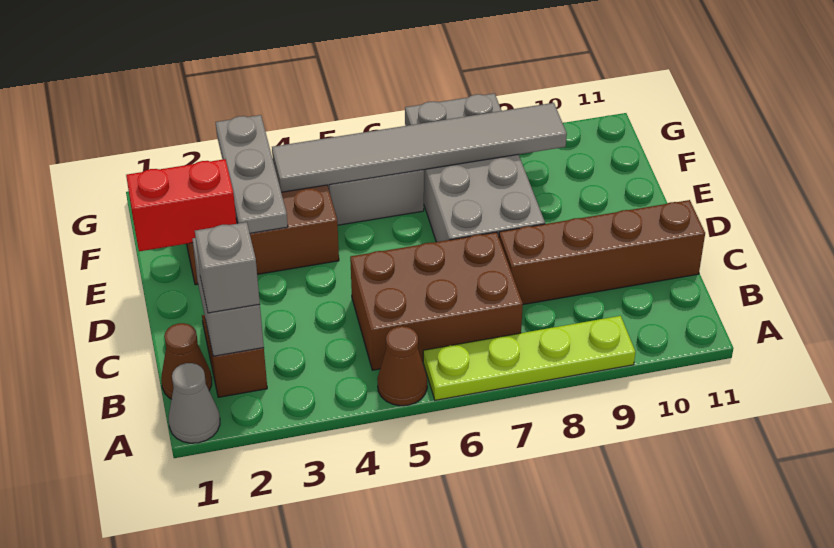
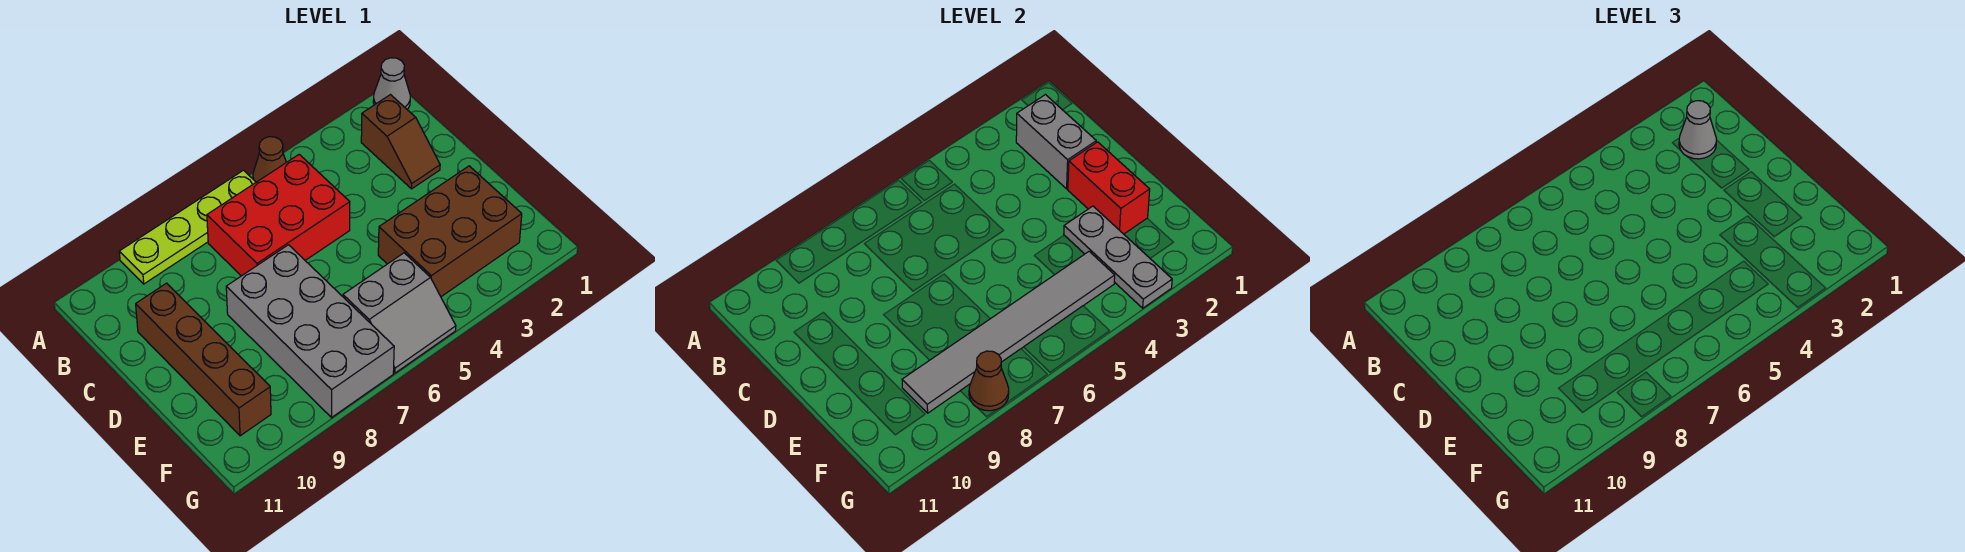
brown 1x1 cone [161,323,212,399] -> brown 1x1 cone moved to [969,351,1009,411]
grey 1x1 brick [195,222,260,313] -> grey 1x1 cone [1679,101,1716,159]
brown 2x3 brick [350,232,523,370] -> red 2x3 brick [207,154,350,276]
brown 1x4 brick [499,200,705,304] -> brown 1x4 brick turned to [136,283,271,436]
red 1x2 brick [126,159,237,251] -> red 1x2 brick turned to [1068,142,1150,234]

